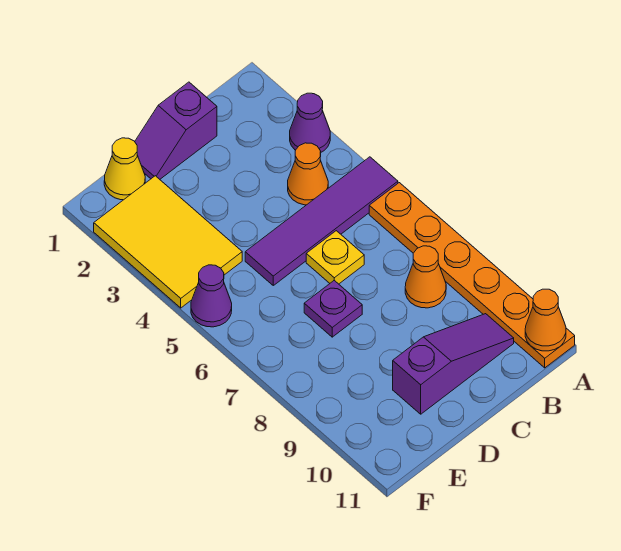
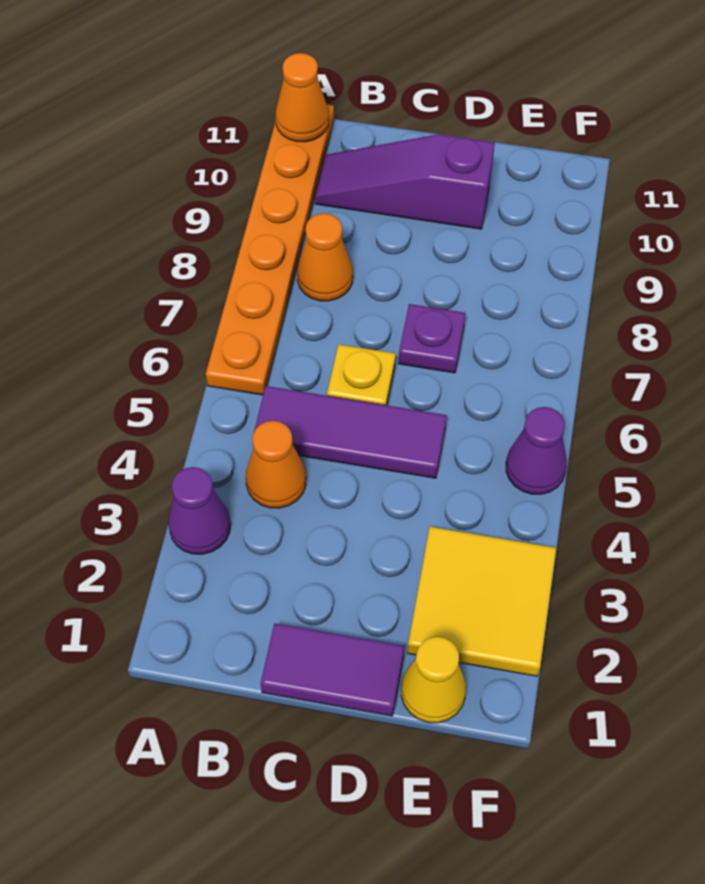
purple 1x4 tile [245,157,398,285] -> purple 1x3 tile [254,386,447,478]
purple 1x2 slope [135,82,217,179] -> purple 1x2 tile [261,623,404,716]
yellow 2x3 tile [94,176,242,308] -> yellow 2x2 tile [407,527,556,676]

